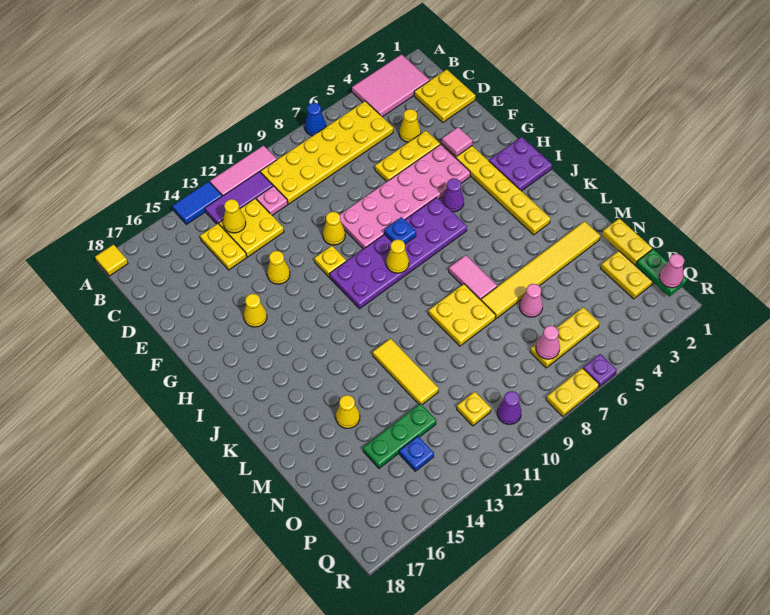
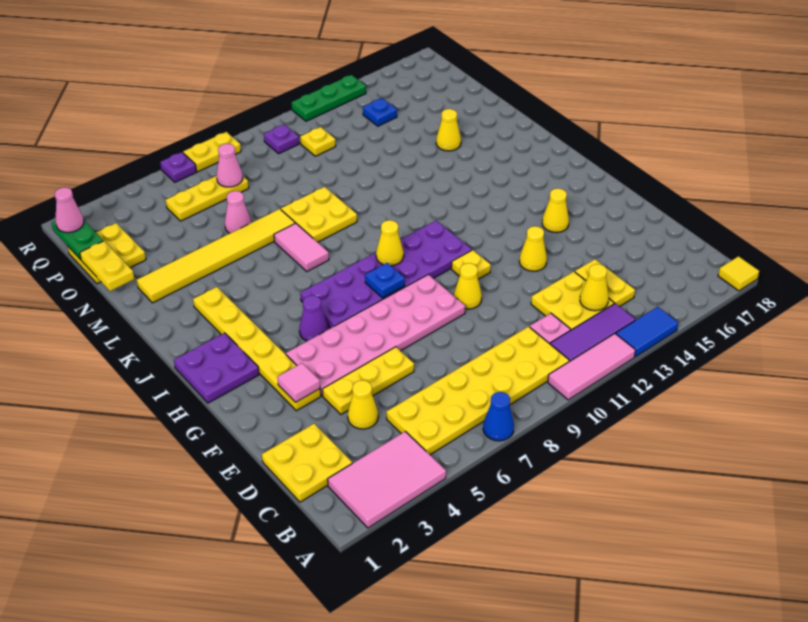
yellow 1x3 tile [373,338,439,405] -> none
green 1x3 plate [363,403,436,468] -> green 1x3 plate moved to [291,75,366,121]
purple 1x1 cone [497,391,521,424] -> purple 1x1 plate [264,125,299,154]

